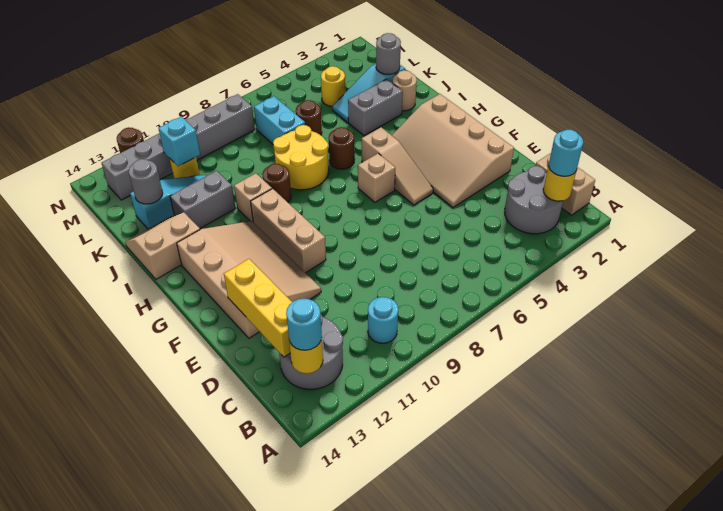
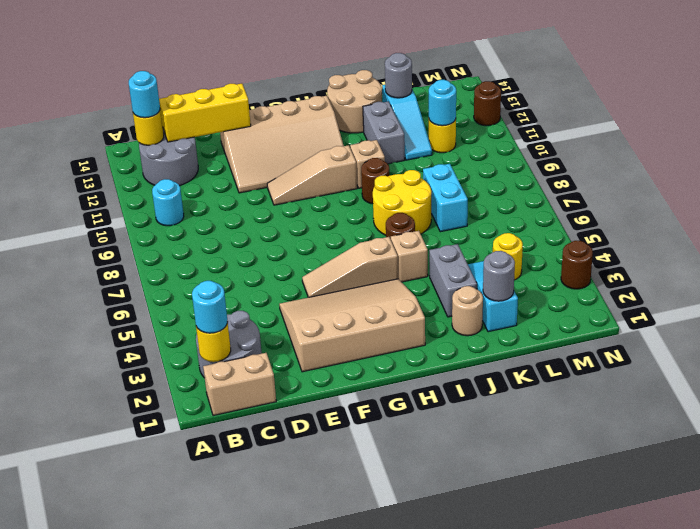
tan 1x3 brick [251,189,326,273] -> tan 1x3 slope [267,145,357,205]
tan 1x1 brick [358,153,395,202] -> tan 1x1 brick moved to [391,231,428,282]
tan 2x2 slope [125,212,200,279] -> tan 2x2 round brick [327,70,382,133]
brown 1x1 round brick [296,100,322,135] -> brown 1x1 round brick moved to [561,241,593,289]
cyan 1x2 brick [254,96,305,144] -> cyan 1x2 brick turned to [423,164,468,232]
cyan 1x1 brick [158,117,200,166] -> cyan 1x1 round brick [429,80,456,126]
grey 1x6 brick [102,94,255,200] -> none

